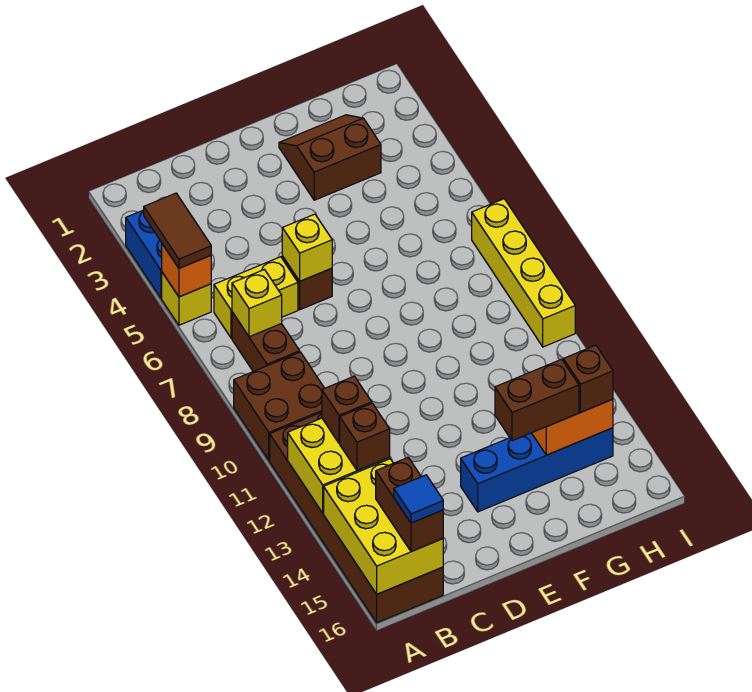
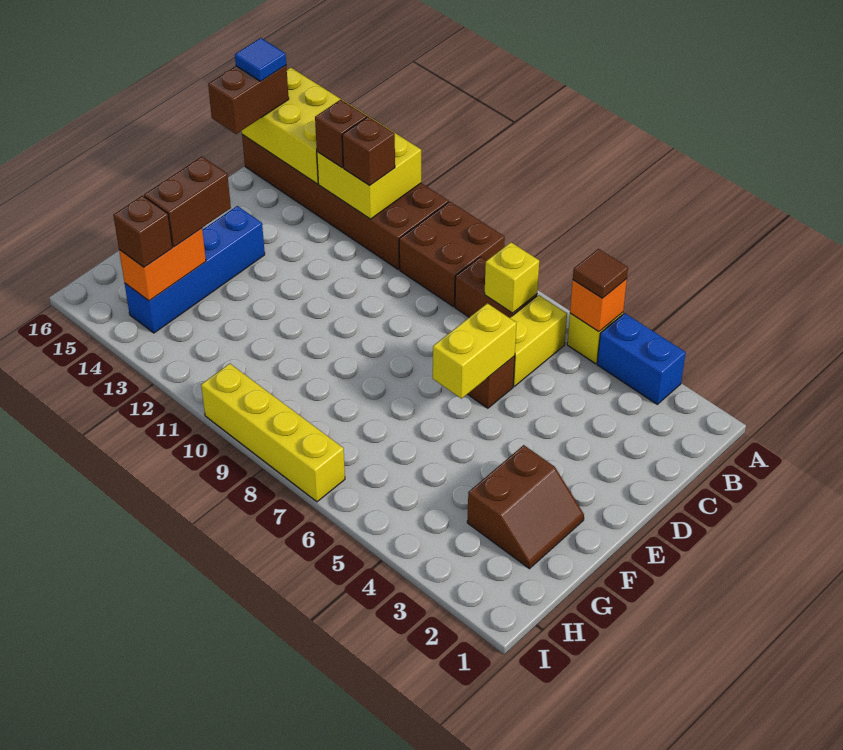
brown 1x2 tile [144,193,211,268] -> brown 1x1 tile [573,249,628,298]
brown 1x2 brick [376,458,443,552] -> brown 1x2 brick turned to [208,65,289,134]
yellow 1x1 brick [282,214,332,281] -> yellow 1x2 brick [433,303,516,399]

